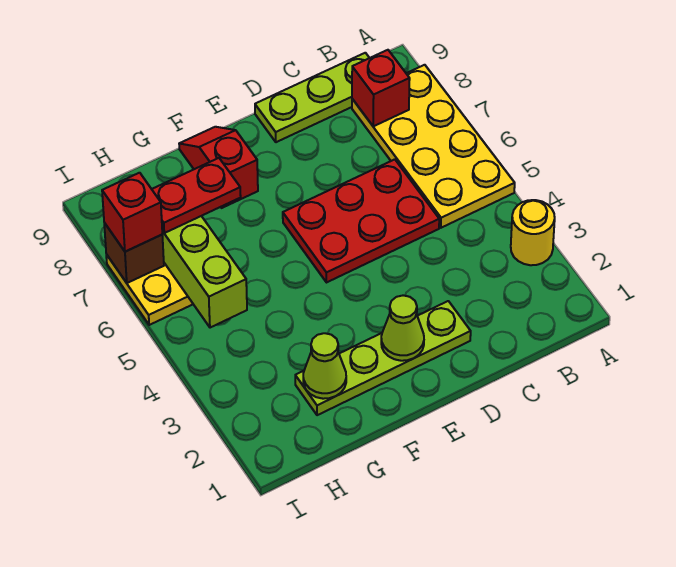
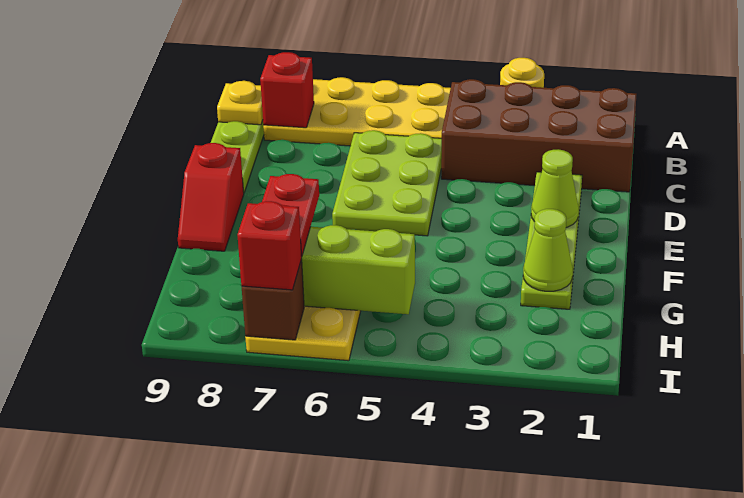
none -> brown 2x4 brick [441,79,637,192]
none -> yellow 1x1 plate [217,81,263,125]
red 2x3 plate [283,159,439,282] -> lime 2x3 plate [332,130,442,236]
red 1x2 slope [179,127,258,208] -> red 1x2 slope turned to [178,143,244,251]

